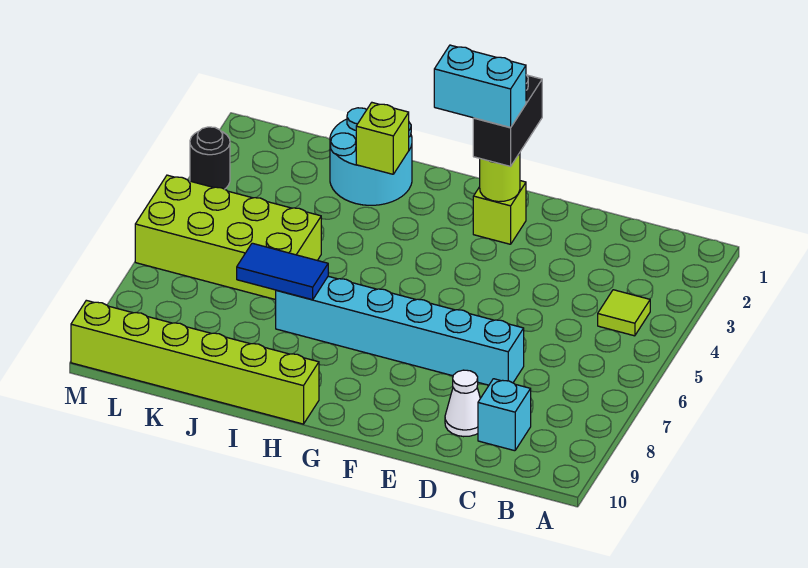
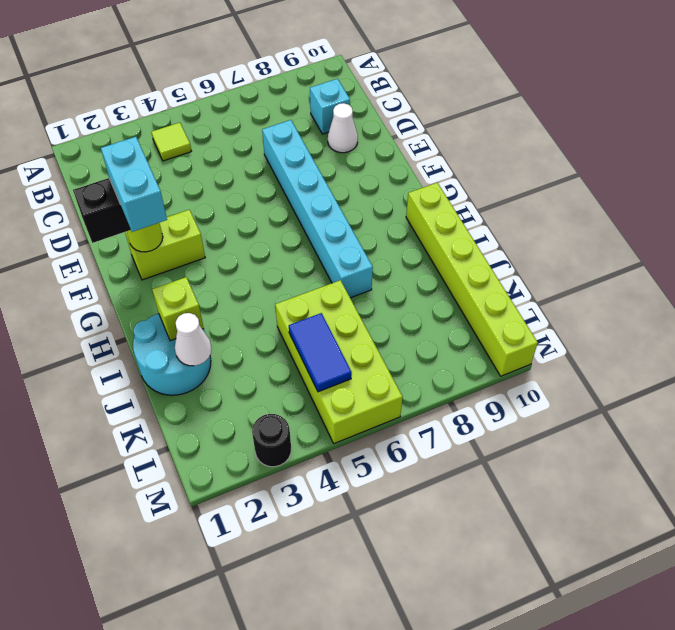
lime 1x1 brick [473,181,526,244] -> lime 1x2 brick [125,210,205,280]
blue 1x2 tile [237,243,328,300] -> blue 1x2 tile moved to [289,313,352,392]
none -> white 1x1 cone [175,313,212,366]

